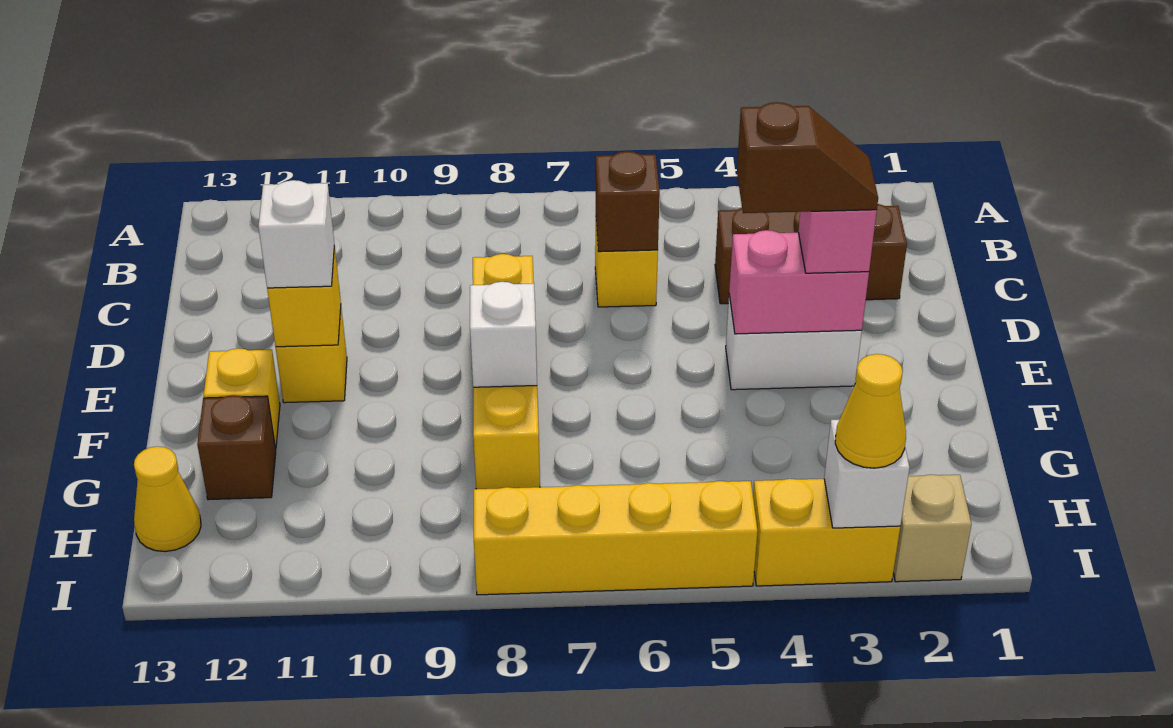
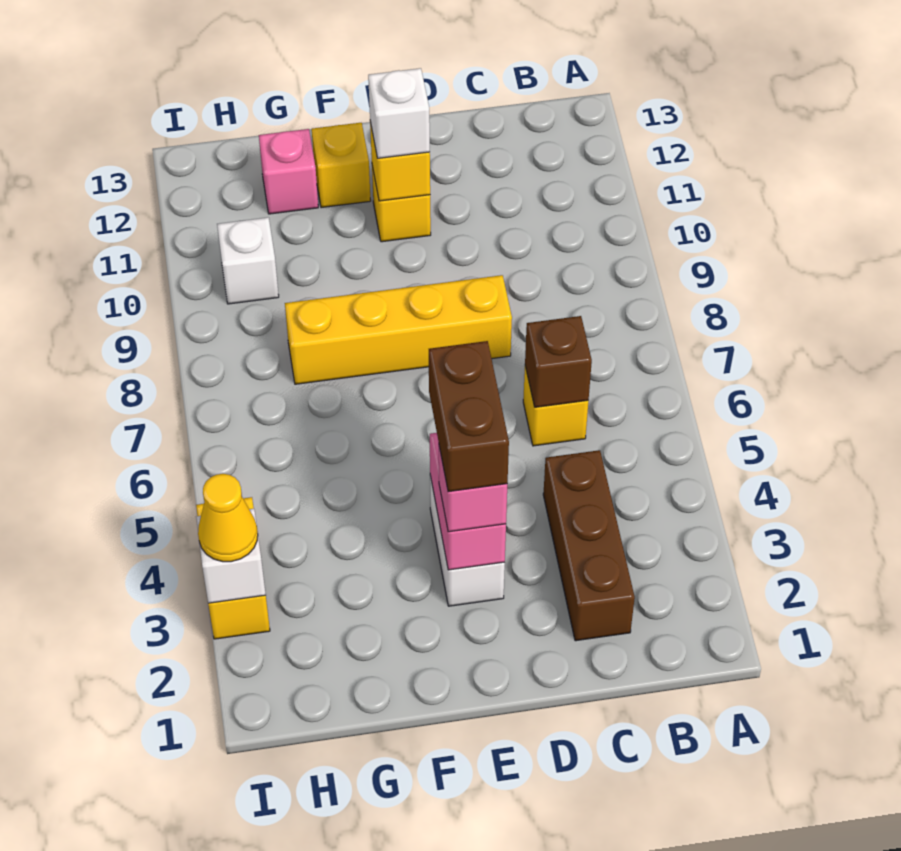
brown 1x2 slope [737,102,878,213] -> brown 1x2 brick [429,341,509,492]
white 1x1 brick [470,282,537,387] -> white 1x1 brick moved to [217,217,279,304]
brown 1x1 brick [197,395,276,500] -> pink 1x1 brick [259,129,318,214]
yellow 1x1 cone [134,446,201,552] -> none
tan 1x1 brick [893,474,972,582] -> none
yellow 1x4 brick [474,481,758,595] -> none

